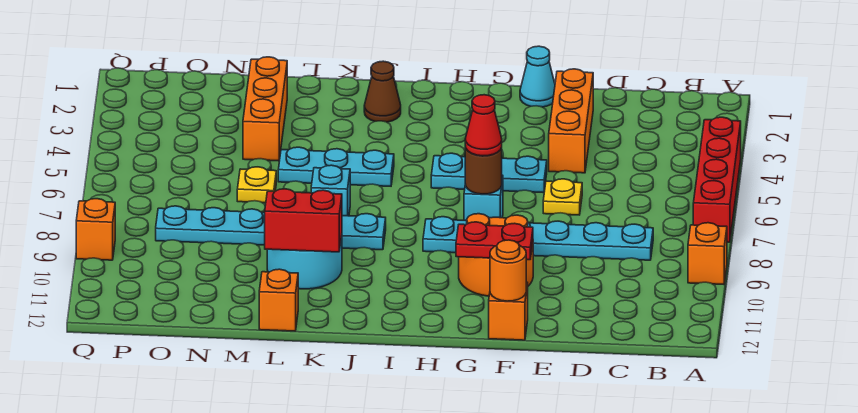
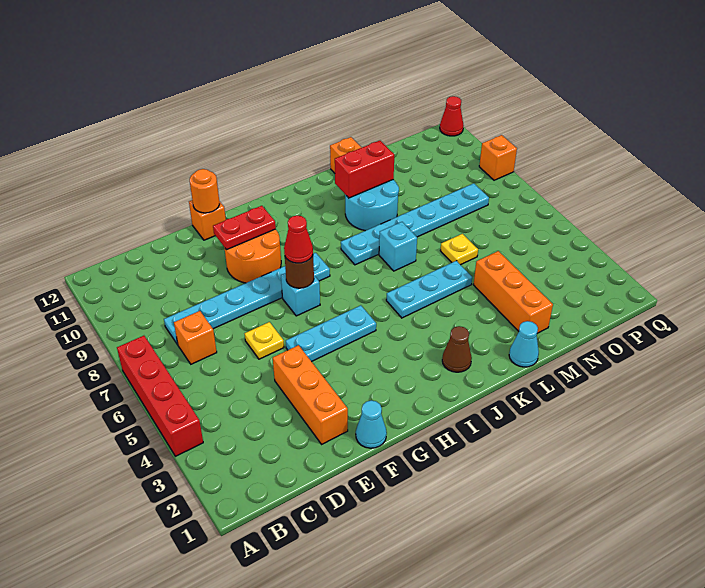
orange 1x1 brick [688,223,727,284] -> orange 1x1 brick moved to [174,311,217,364]
none -> cyan 1x1 cone [509,321,539,367]
none -> red 1x1 cone [440,96,463,136]

